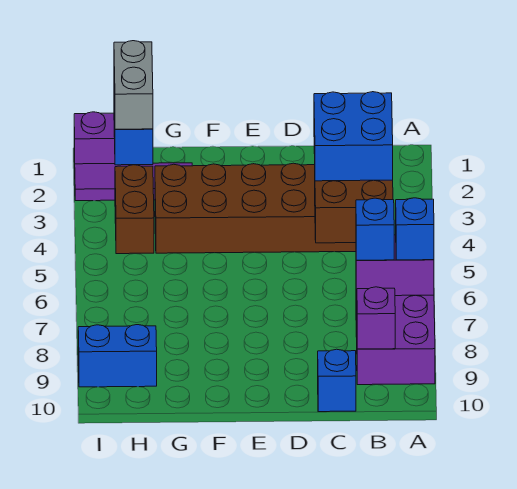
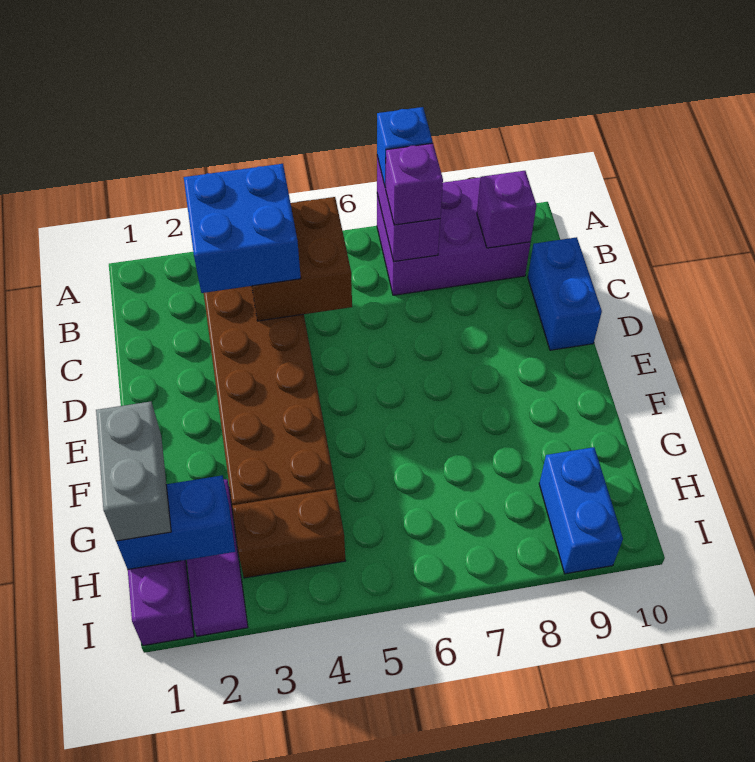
blue 1x1 brick [356,198,394,260] -> purple 1x1 brick [386,143,443,225]
blue 1x1 brick [318,349,356,412] -> blue 1x2 brick [528,237,602,350]
grey 1x2 brick [114,41,153,129] -> grey 1x2 brick turned to [96,402,171,541]

